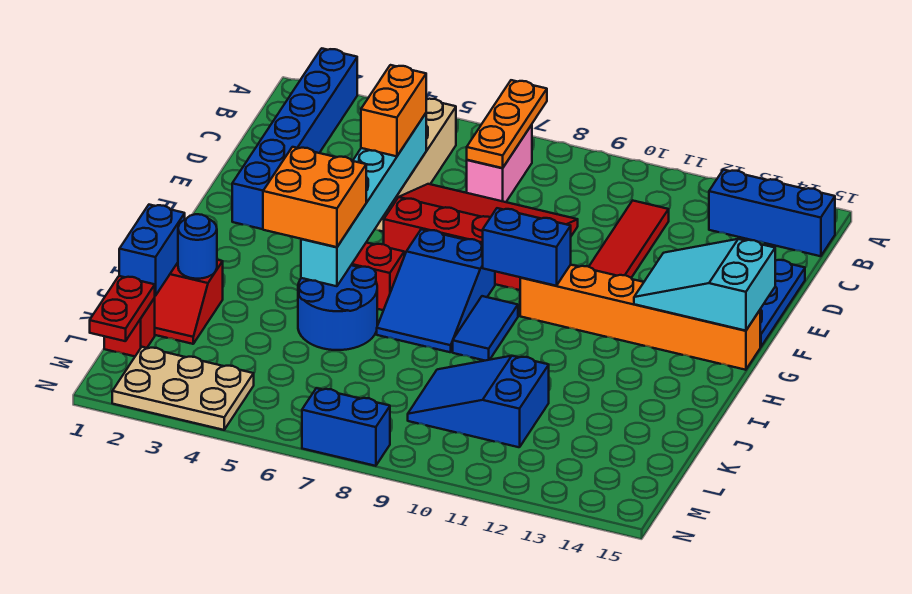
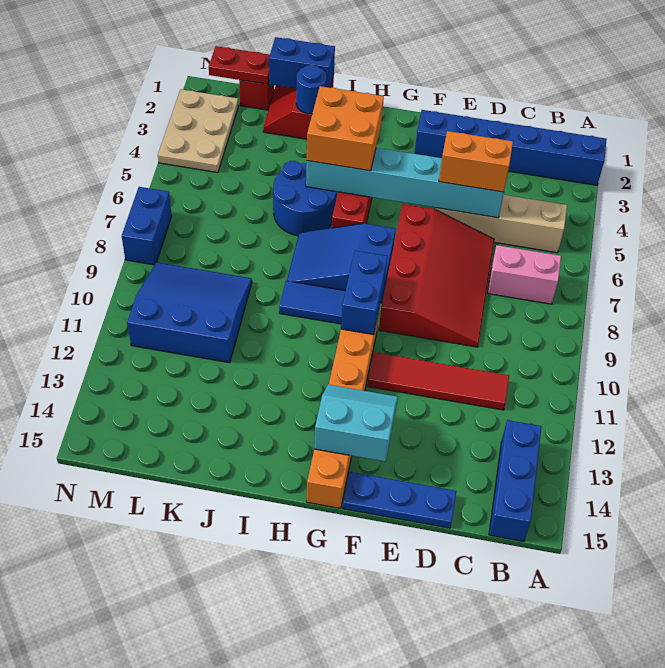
orange 1x3 plate [467,80,547,168] -> none
cyan 2x3 slope [634,239,775,331] -> cyan 2x2 slope [314,385,398,462]
blue 2x3 slope [408,356,549,447] -> blue 3x3 slope [127,262,252,363]

